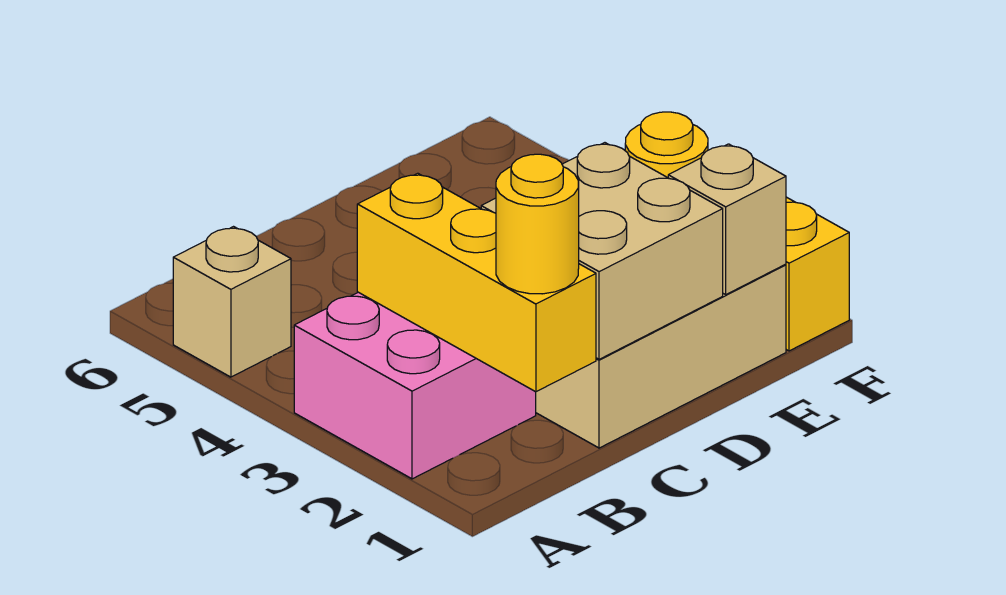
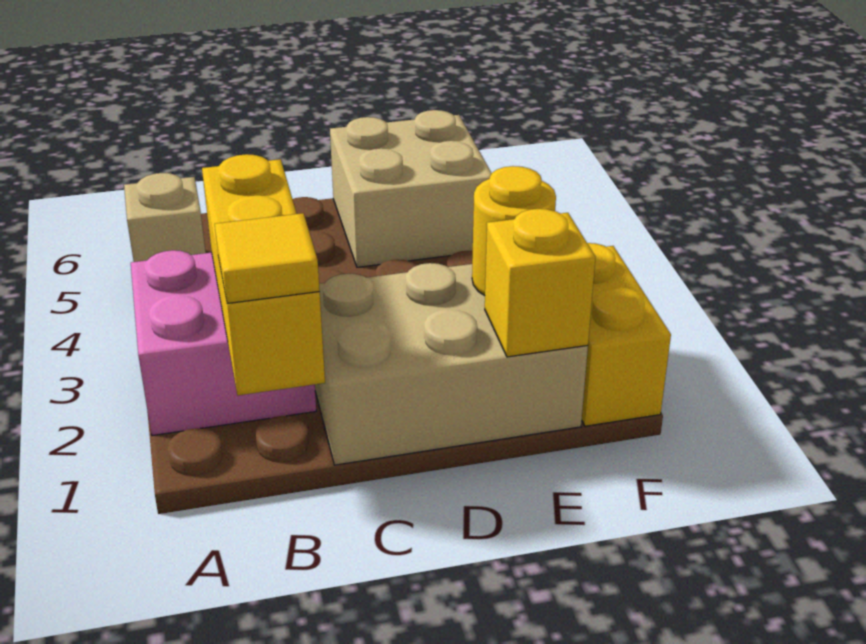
yellow 1x1 round brick [496,154,579,294] -> yellow 1x1 tile [215,213,320,304]
tan 2x2 brick [481,143,723,359] -> tan 2x2 brick moved to [330,110,492,267]
tan 1x1 brick [668,144,786,294] -> yellow 1x1 brick [485,209,596,357]

